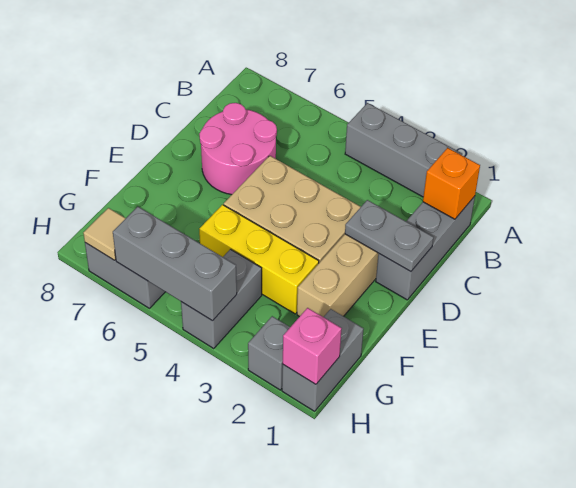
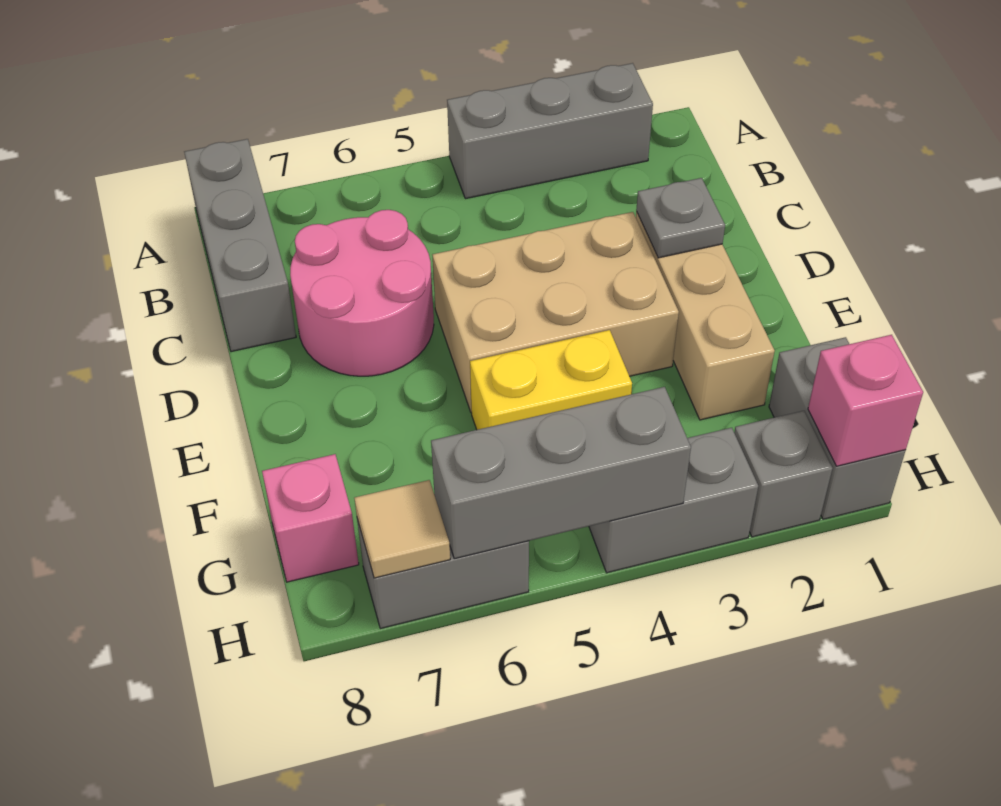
grey 1x3 brick [376,196,475,300] -> grey 1x3 brick moved to [184,139,296,352]
orange 1x1 brick [423,148,480,219] -> none
grey 1x2 plate [345,200,433,272] -> grey 1x1 plate [636,178,725,258]
yellow 1x3 brick [199,205,319,314] -> yellow 1x2 brick [470,330,632,430]
grey 1x2 brick [181,249,262,348] -> grey 1x2 brick turned to [589,428,758,573]
none -> pink 1x1 brick [262,454,359,582]

